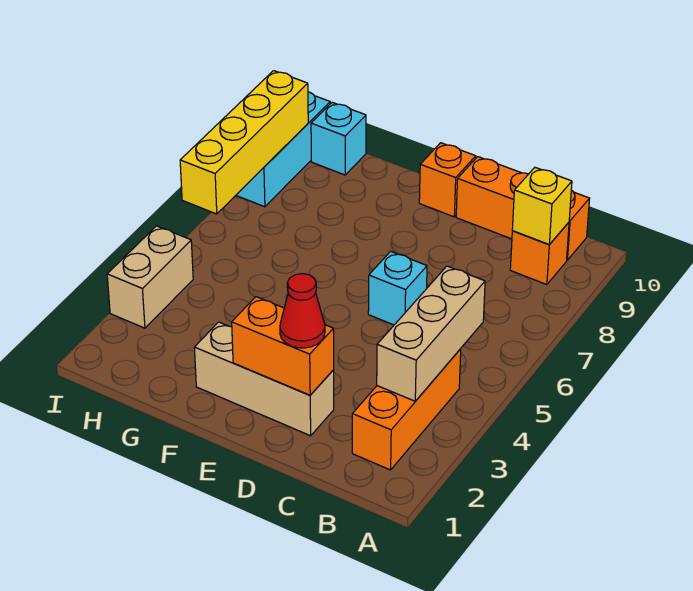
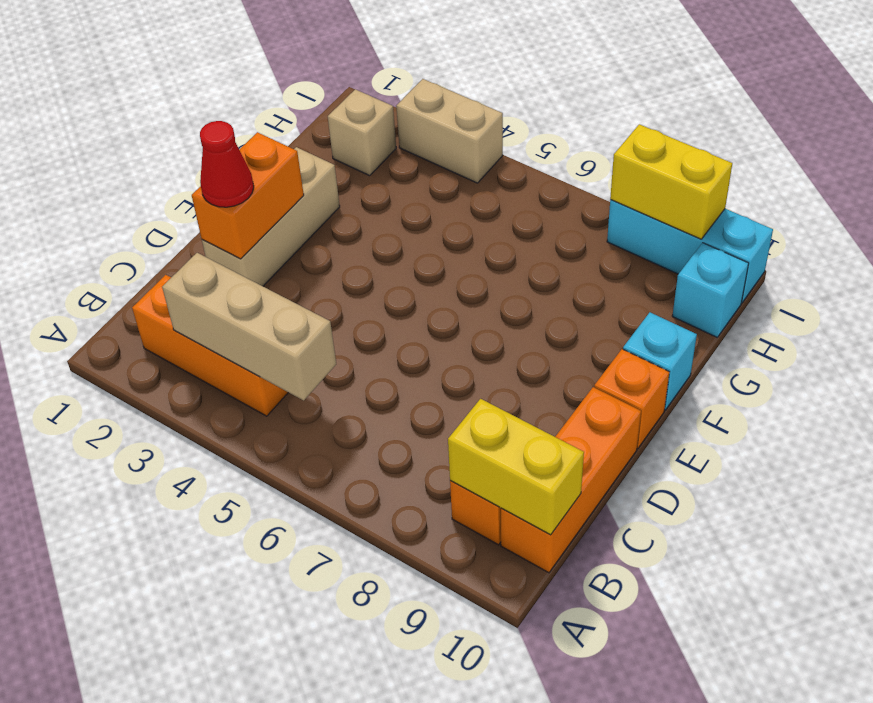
yellow 1x1 brick [512,168,572,245] -> yellow 1x2 brick [448,399,584,535]
cyan 1x1 brick [368,251,427,325] -> cyan 1x1 brick moved to [623,312,697,410]
none -> tan 1x1 brick [328,89,396,176]
yellow 1x4 brick [180,71,308,214] -> yellow 1x2 brick [610,124,732,239]

